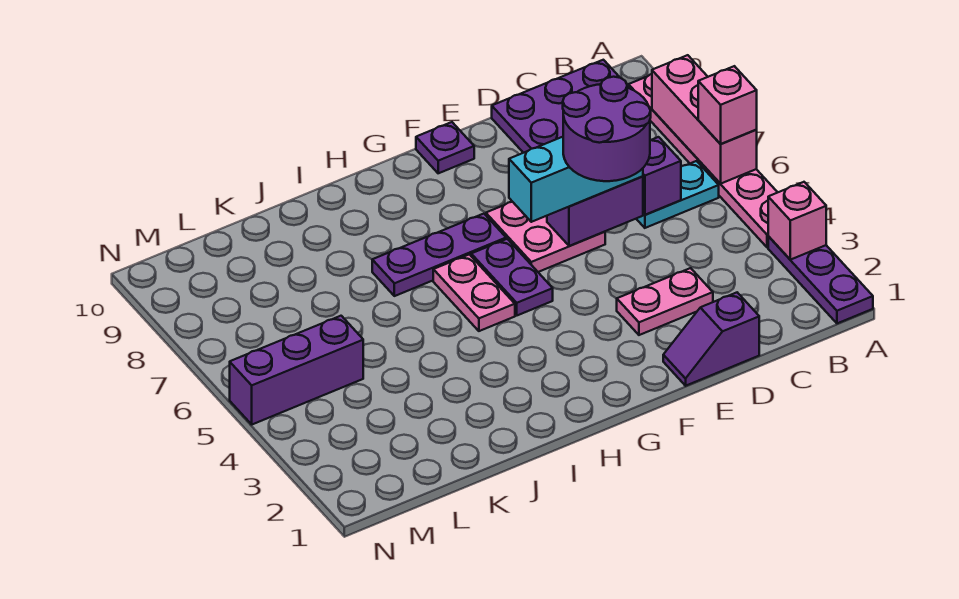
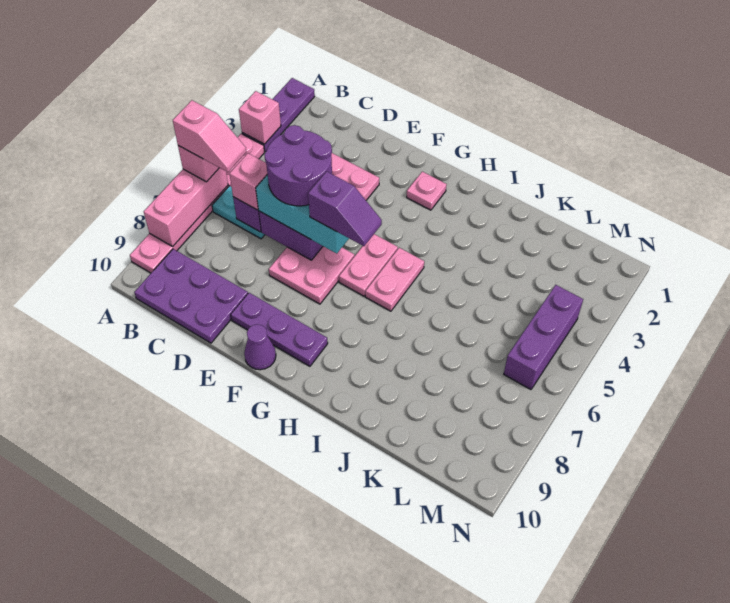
none -> pink 1x2 slope [173,100,246,172]
none -> pink 1x1 brick [229,153,267,210]
purple 1x2 slope [663,293,759,386] -> purple 1x2 slope moved to [308,171,382,246]
purple 1x1 plate [416,122,474,173] -> purple 1x1 cone [244,324,276,370]
none -> pink 1x1 plate [407,172,447,210]
purple 1x2 plate [471,239,553,315] -> pink 1x2 plate [339,234,398,296]
purple 1x3 plate [372,214,506,296] -> purple 1x3 plate moved to [231,293,328,366]
purple 1x3 brick [230,316,363,424] -> purple 1x3 brick turned to [504,285,583,389]

